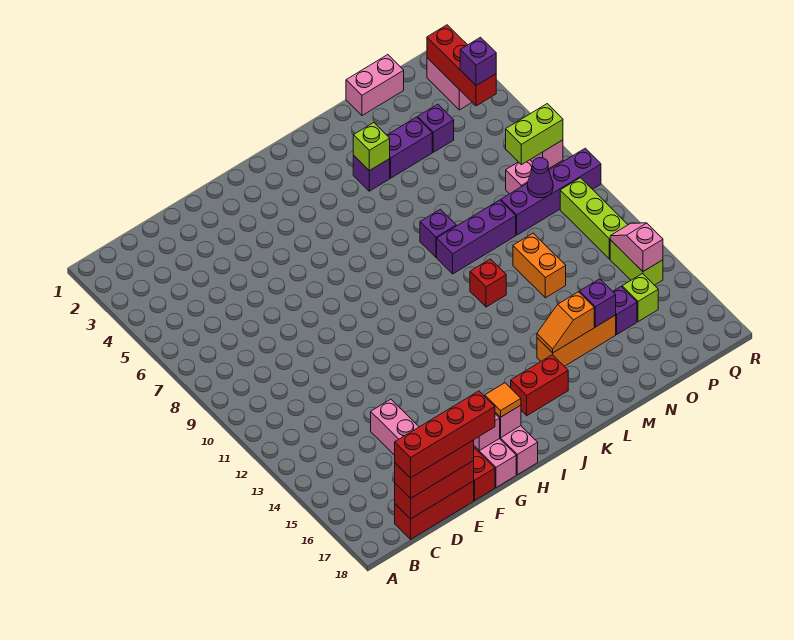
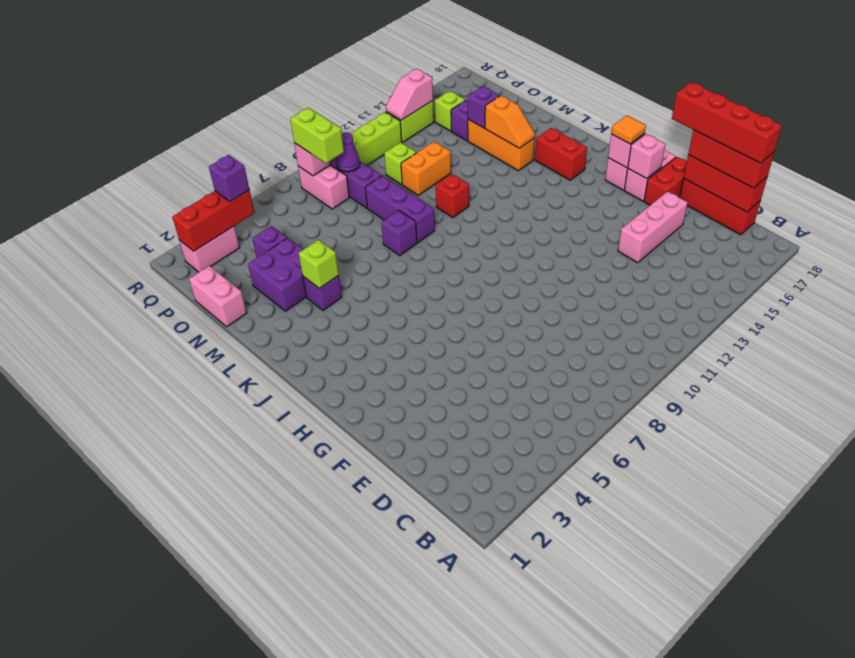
purple 1x2 brick [387,117,432,178] -> purple 2x2 brick [248,238,306,311]
none -> lime 1x1 brick [384,142,417,185]

